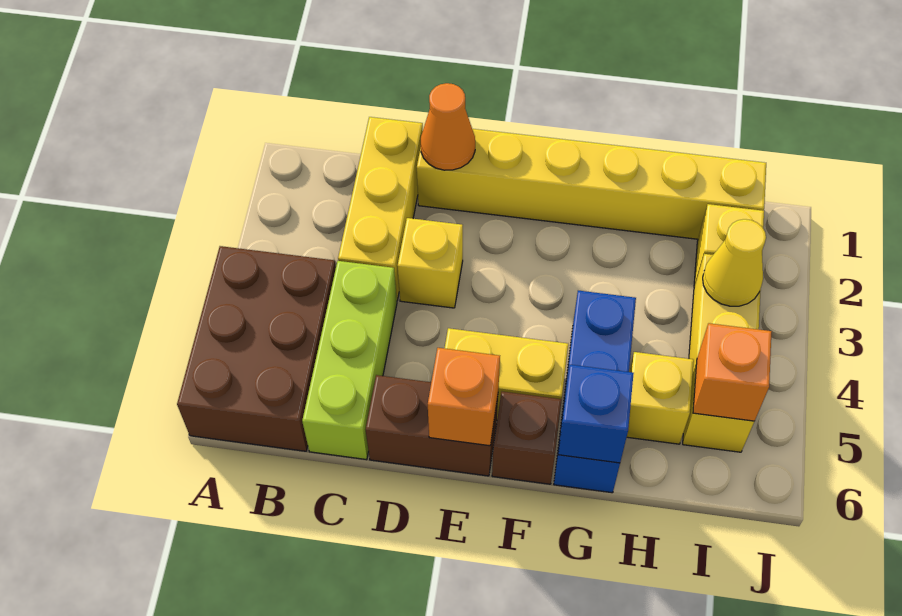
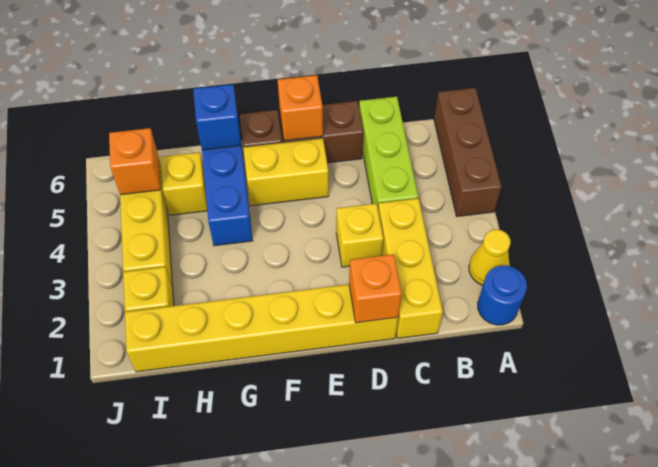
none -> blue 1x1 round brick [478,266,527,325]
brown 2x3 brick [177,246,336,451] -> brown 1x3 brick [434,88,502,217]
orange 1x1 cone [421,83,475,170] -> orange 1x1 brick [349,254,402,323]
yellow 1x1 cone [703,219,766,306] -> yellow 1x1 cone moved to [469,229,510,285]

